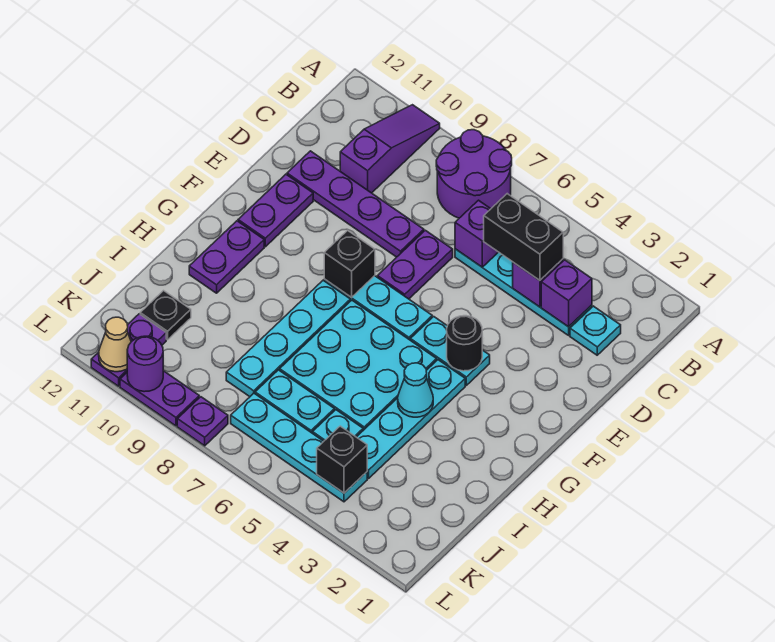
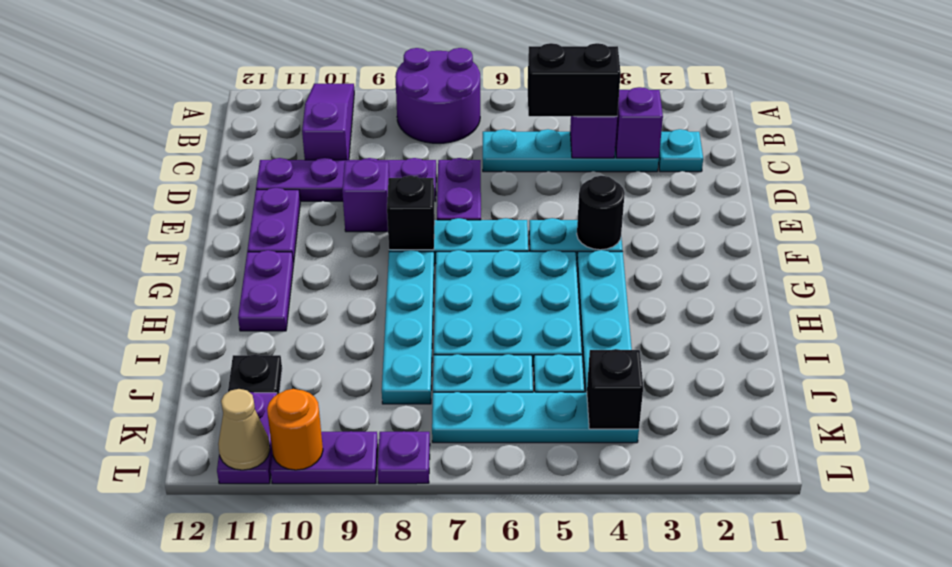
purple 1x1 brick [455,200,498,267] -> purple 1x1 brick moved to [342,160,389,232]
cyan 1x1 cone [398,363,433,417] -> none
purple 1x1 round brick [127,336,163,392] -> orange 1x1 round brick [267,389,323,470]

